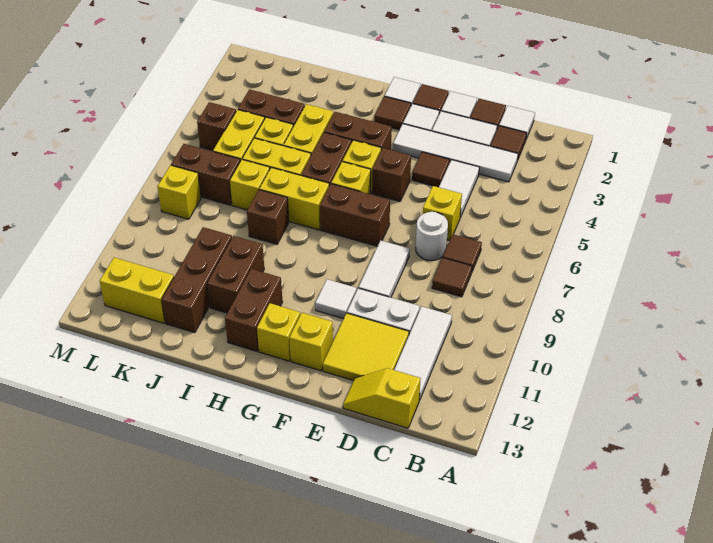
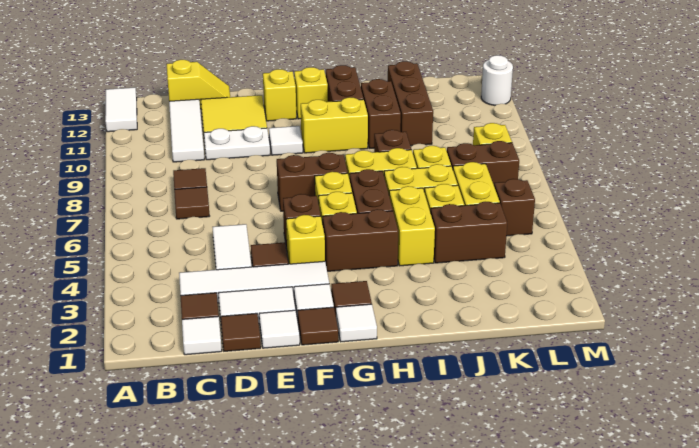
yellow 1x1 brick [423,186,462,240] -> yellow 1x1 brick moved to [286,215,325,264]
white 1x1 round brick [416,212,448,261] -> white 1x1 round brick moved to [481,55,513,105]
white 1x2 tile [359,240,410,297] -> white 1x2 tile moved to [105,88,137,132]
yellow 1x2 brick [100,258,174,323] -> yellow 1x2 brick moved to [301,97,368,153]

